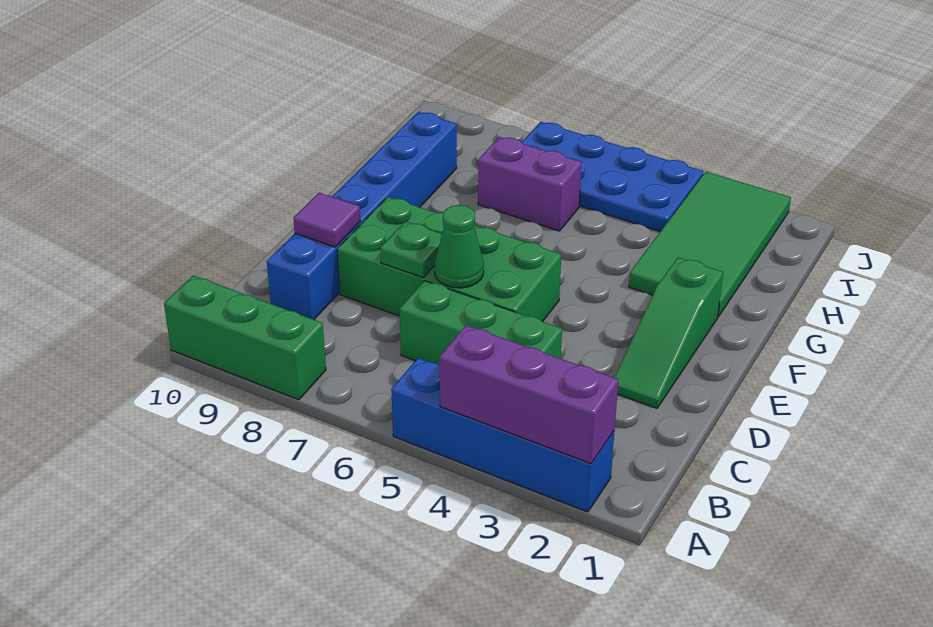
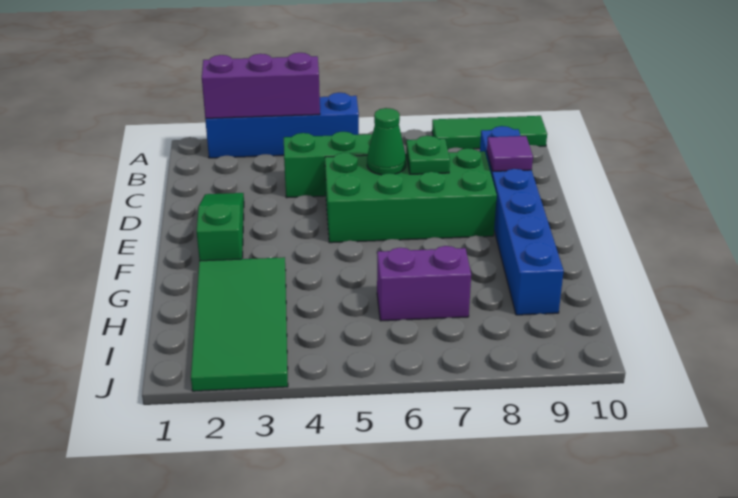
green 1x3 brick [164,275,326,400] -> green 1x3 tile [432,116,547,149]
blue 2x4 plate [522,122,704,232] -> none

